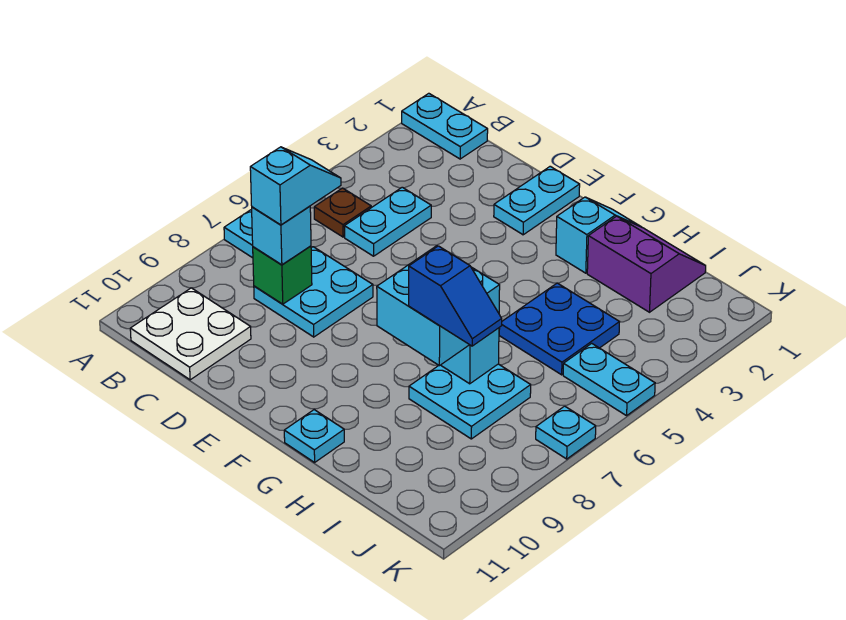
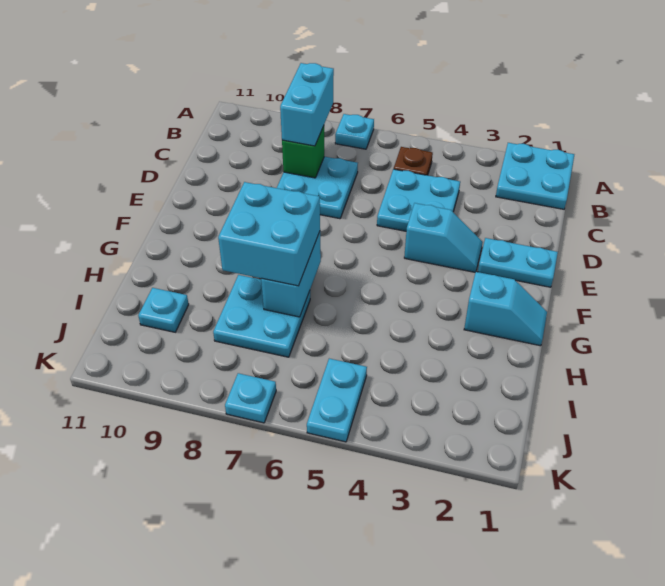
cyan 1x2 plate [402,93,488,159] -> cyan 2x2 plate [496,143,574,209]
white 2x2 plate [130,288,251,380] -> none
cyan 1x2 plate [344,187,431,256] -> cyan 2x2 plate [377,169,460,231]
cyan 1x2 slope [250,147,341,225] -> cyan 1x2 slope moved to [404,203,483,272]
cyan 1x1 brick [252,206,311,265] -> cyan 1x2 brick [280,63,334,146]
cyan 1x1 plate [284,410,344,462] -> cyan 1x1 plate moved to [138,288,189,332]
purple 2x2 slope [587,216,706,312] -> none
blue 2x2 plate [499,283,619,375] -> none
blue 1x2 slope [409,246,502,346] -> none

